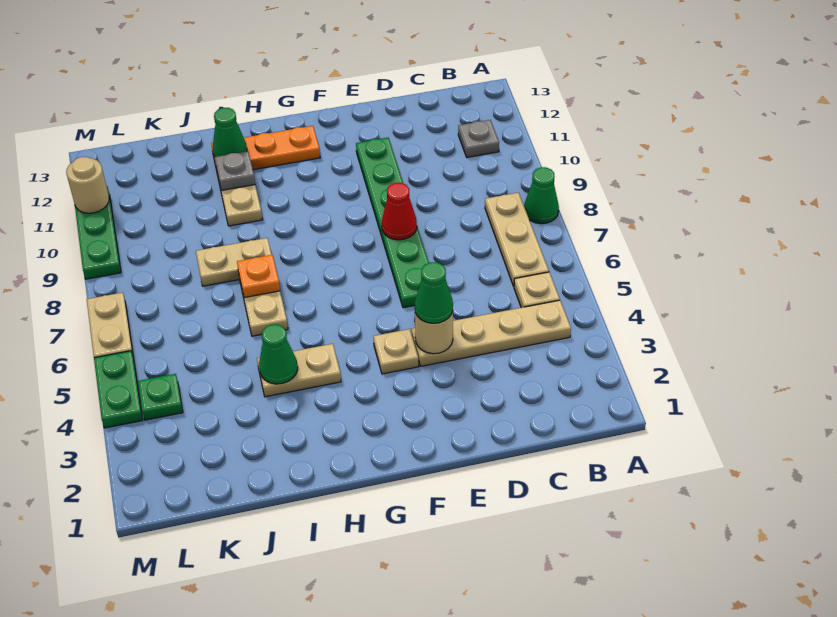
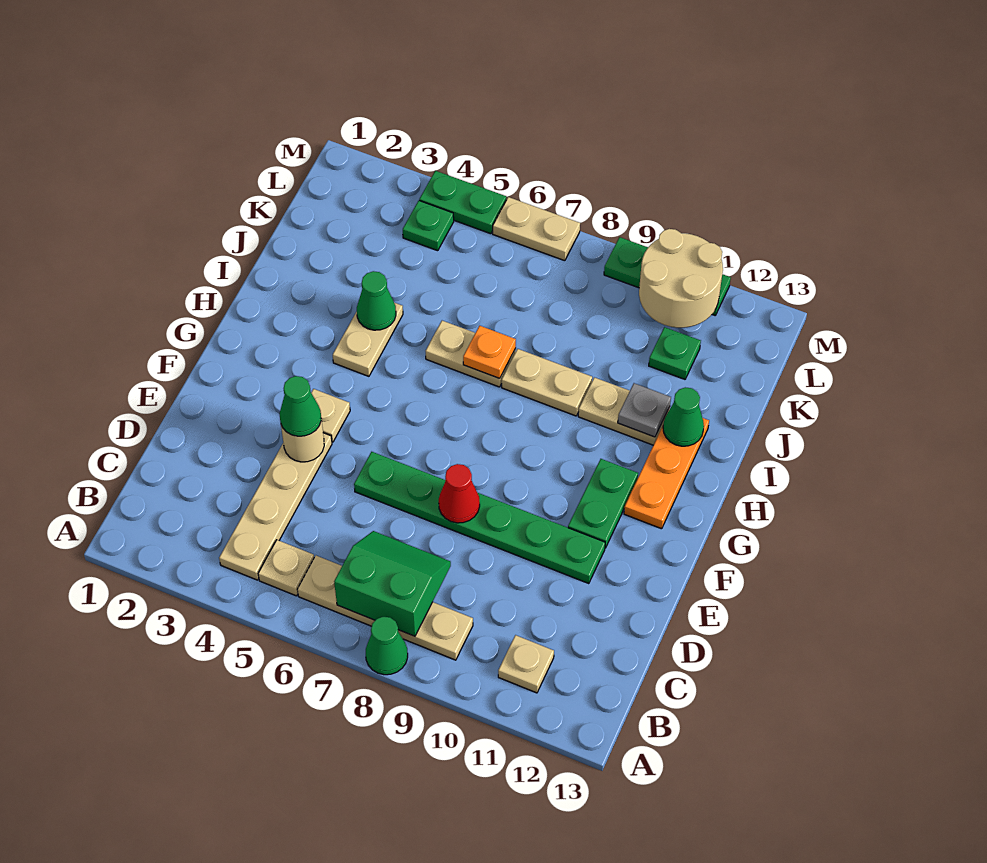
tan 1x3 plate [485,193,549,286] -> tan 1x4 plate [297,556,473,660]
none -> green 2x2 slope [334,531,451,636]
grey 1x1 plate [458,120,499,158] -> tan 1x1 plate [498,635,554,693]
none -> green 1x2 plate [568,459,638,548]
tan 1x2 plate [196,238,272,286] -> tan 1x2 plate turned to [502,349,592,416]
none -> green 1x1 plate [649,327,701,379]
tan 1x1 round brick [66,157,109,213] -> tan 2x2 round brick [639,229,723,328]

